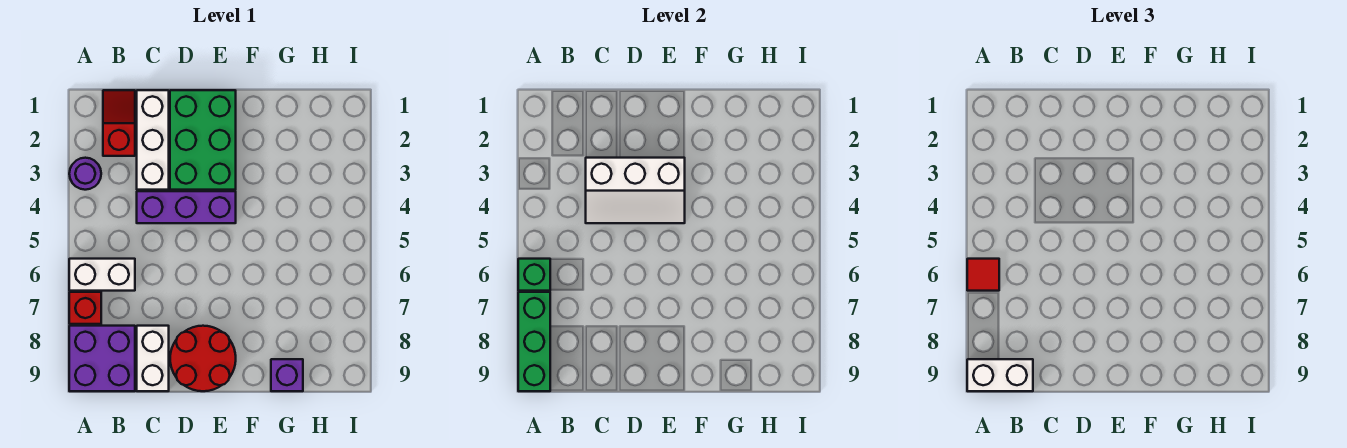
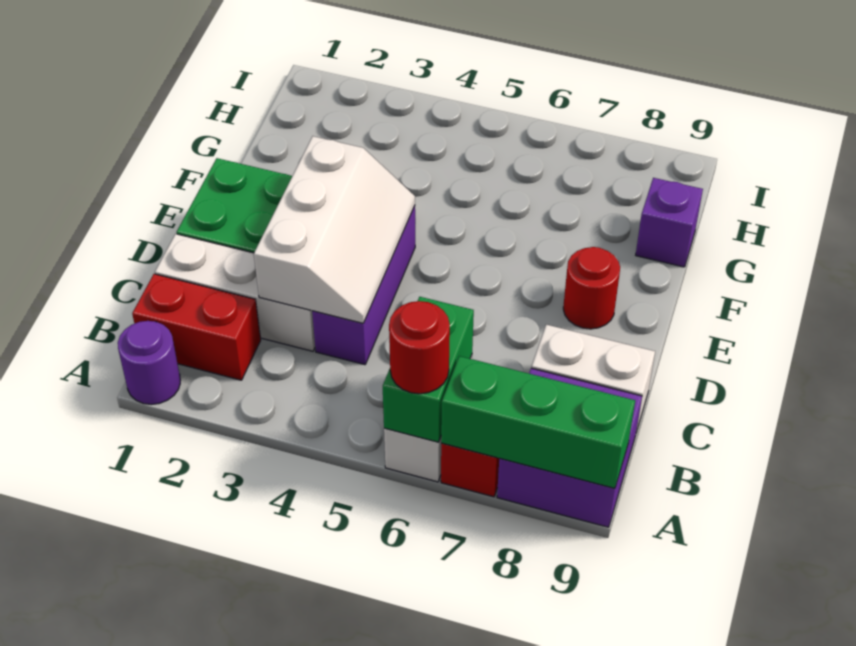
purple 1x1 round brick [69,158,101,190] -> purple 1x1 round brick moved to [118,321,180,405]
green 1x1 brick [518,259,550,291] -> green 1x2 brick [383,297,474,442]
red 1x1 tile [967,259,999,291] -> red 1x1 round brick [389,301,450,394]
white 1x2 brick [967,359,1033,391] -> none
red 1x2 slope [103,90,135,156] -> red 1x2 brick [132,274,261,380]
red 2x2 round brick [170,326,236,391] -> red 1x1 round brick [563,247,620,329]

